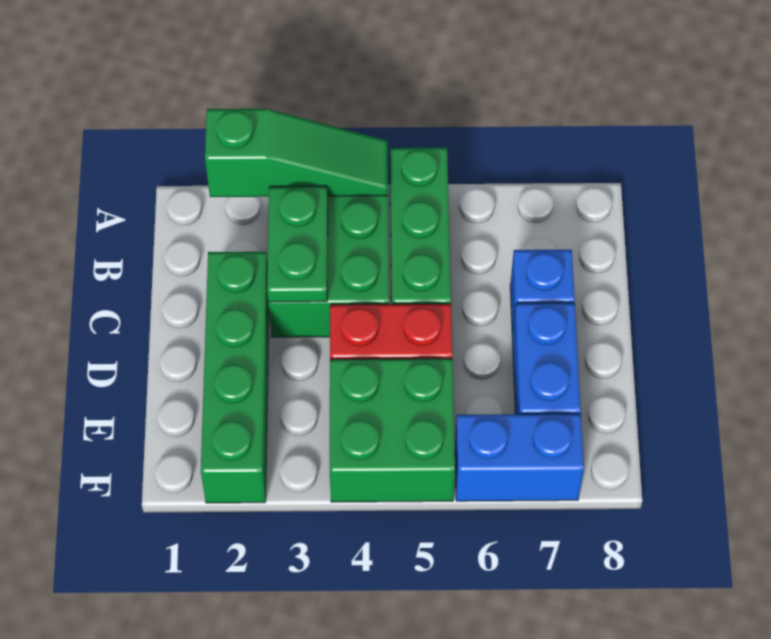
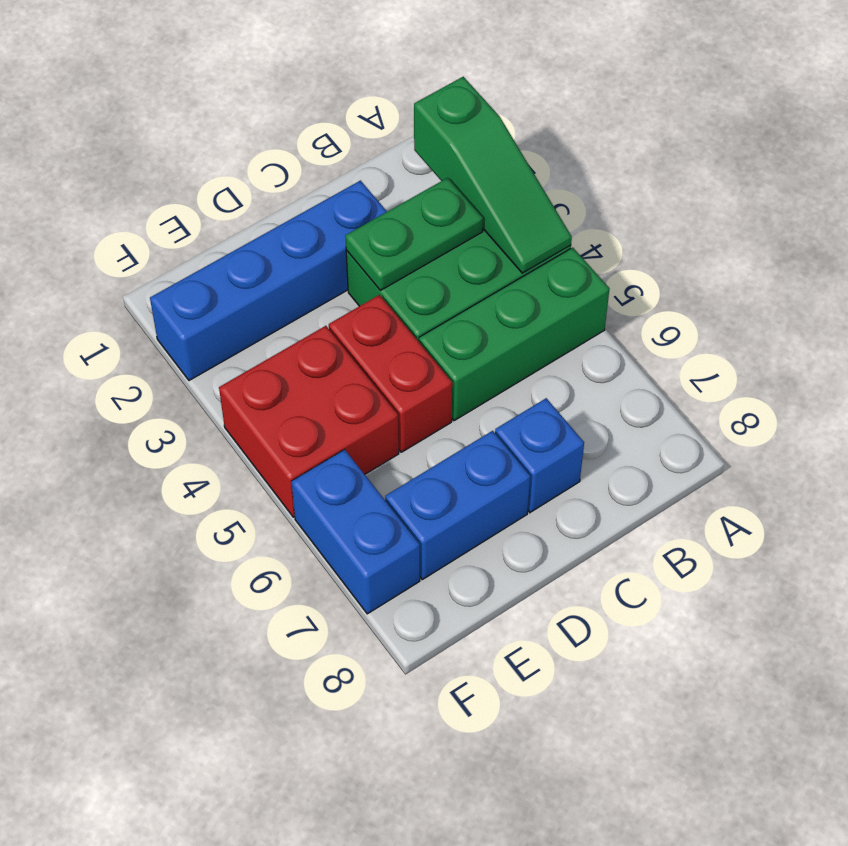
green 1x4 brick [201,252,269,503] -> blue 1x4 brick [150,181,387,381]
green 2x2 brick [330,359,455,502] -> red 2x2 brick [219,326,399,517]

